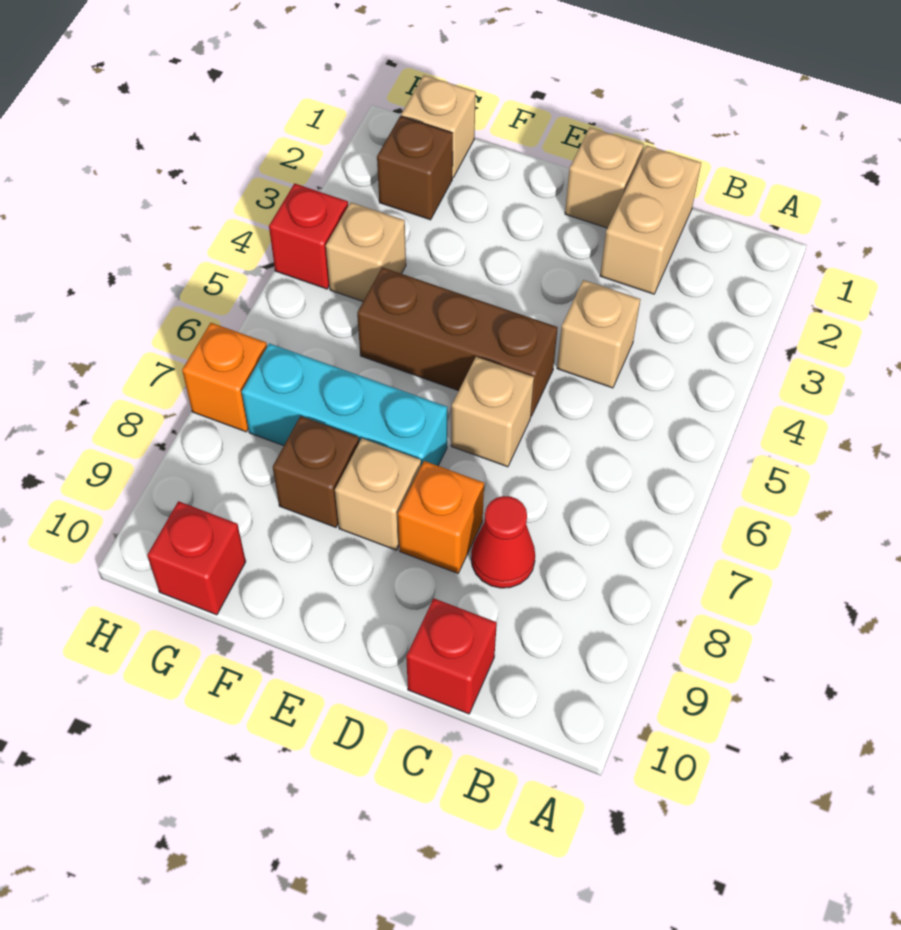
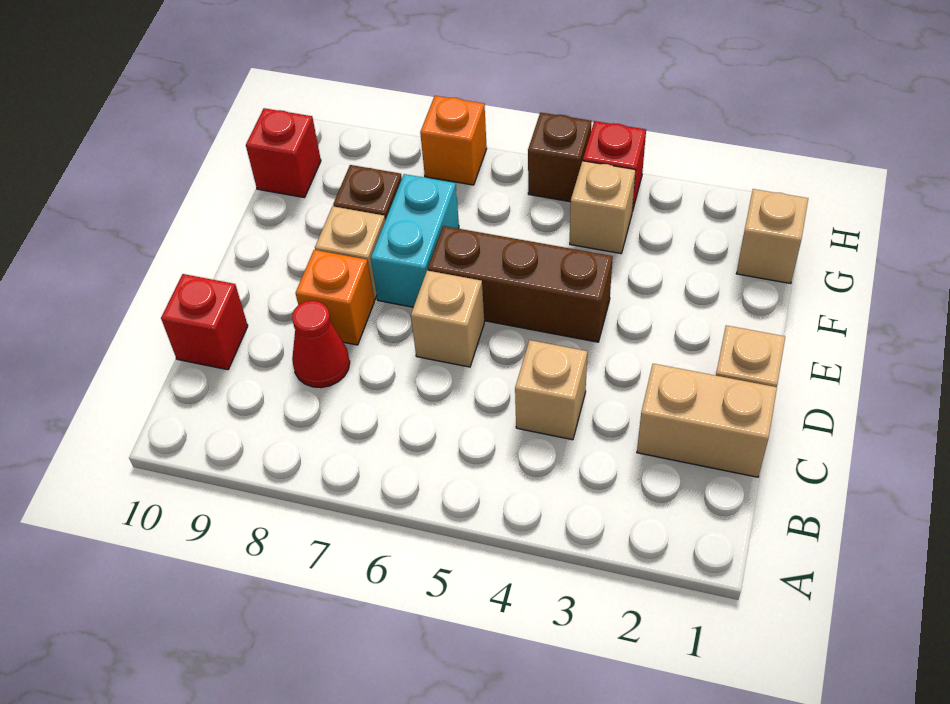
brown 1x3 brick [357,267,558,416] -> brown 1x3 brick turned to [428,226,613,342]
cyan 1x3 brick [242,343,447,466] -> cyan 1x2 brick [371,174,459,307]
brown 1x1 brick [377,116,453,220] -> brown 1x1 brick moved to [528,113,592,202]

